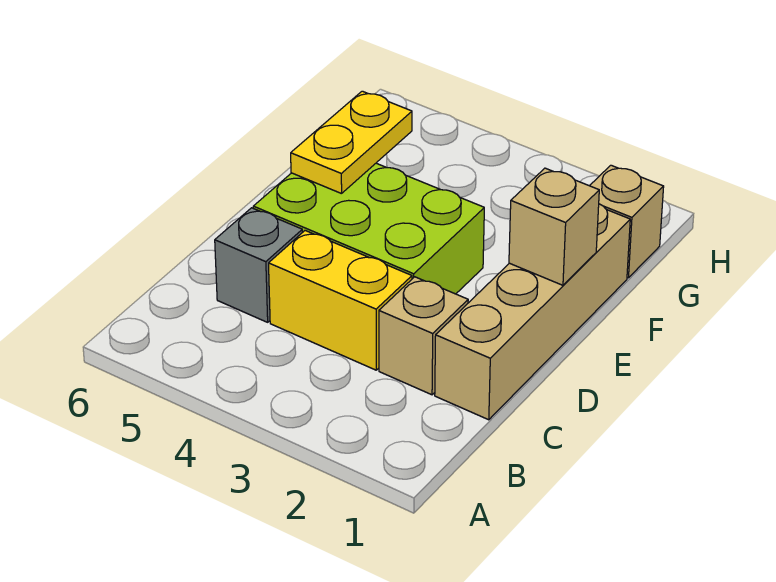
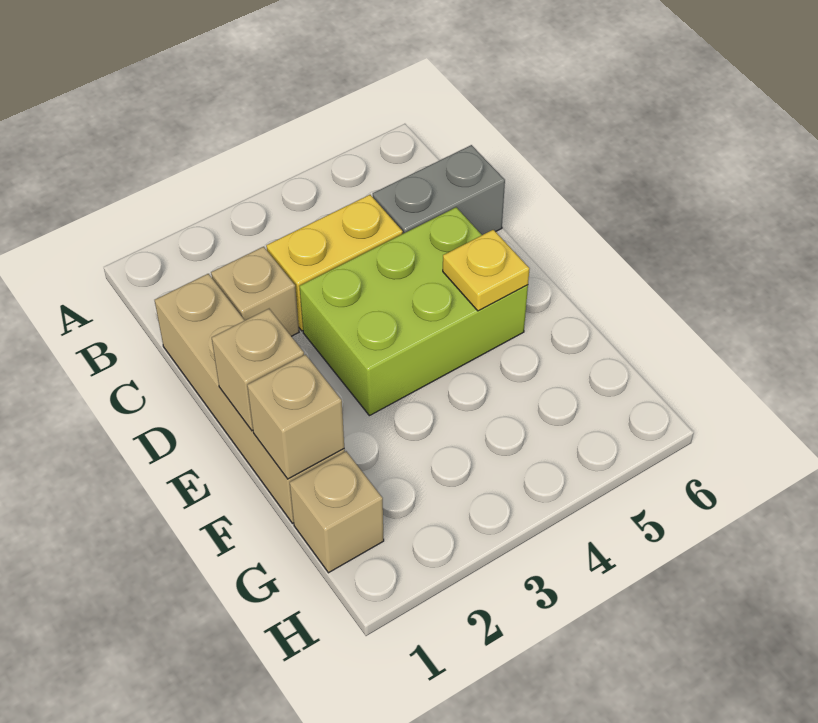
grey 1x1 brick [215,208,302,322] -> grey 1x2 brick [373,145,505,235]
yellow 1x2 plate [291,91,412,194] -> yellow 1x1 plate [443,230,529,311]
none -> tan 1x1 brick [247,355,344,479]

